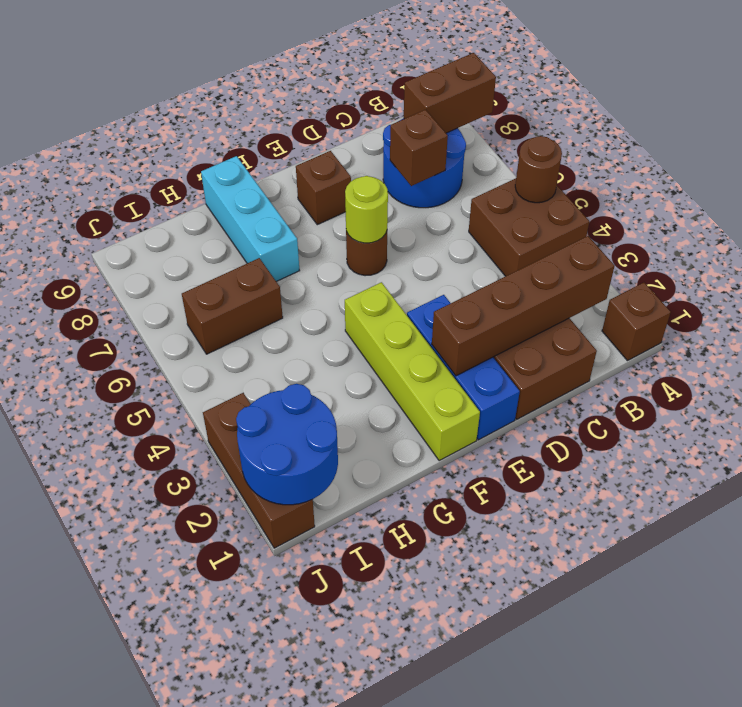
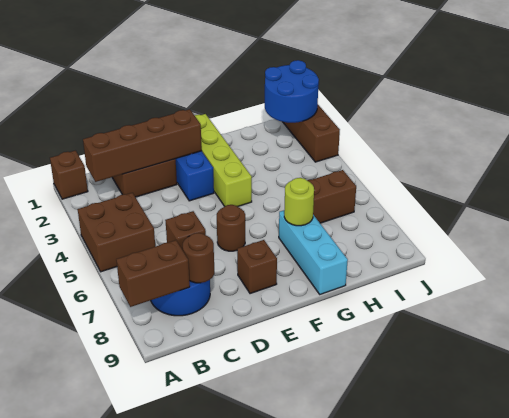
brown 1x1 round brick [515,136,562,203] -> brown 1x1 round brick moved to [183,233,214,283]
lime 1x1 round brick [345,176,388,243] -> lime 1x1 round brick moved to [284,178,314,226]

